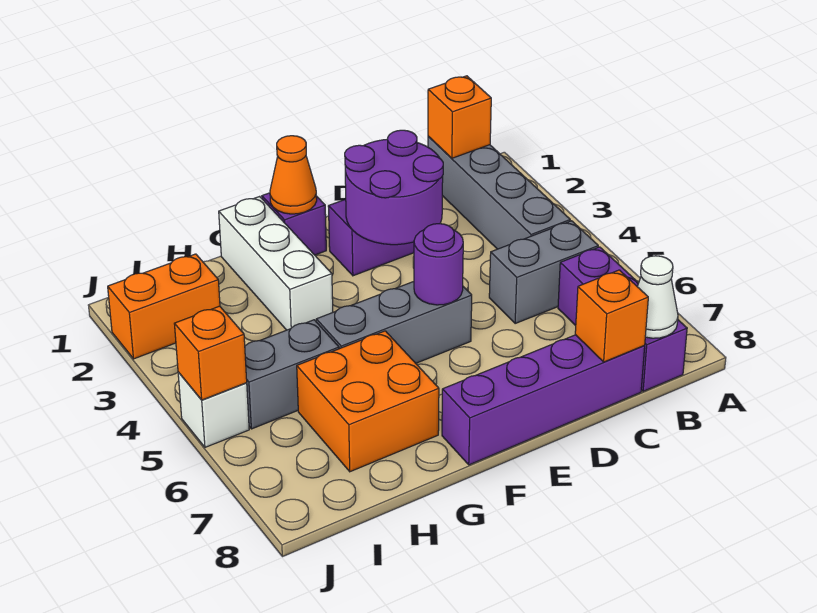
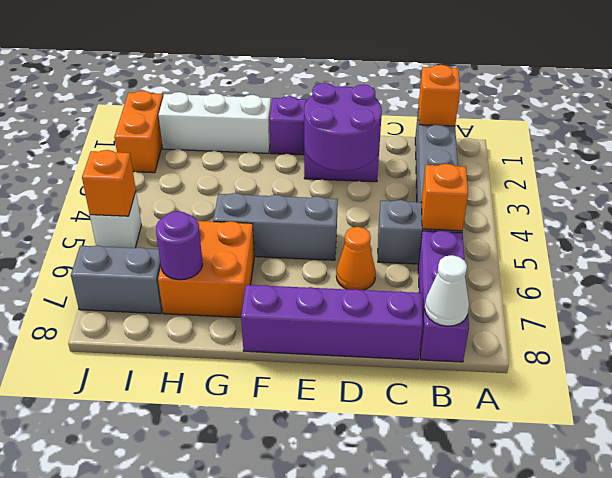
orange 1x1 brick [575,270,648,362] -> orange 1x1 brick moved to [421,164,468,231]
purple 1x1 round brick [414,224,463,305] -> purple 1x1 round brick moved to [156,211,203,280]
orange 1x1 cone [270,136,317,214] -> orange 1x1 cone moved to [336,227,376,290]
white 1x3 brick [219,196,333,330] -> white 1x3 brick turned to [158,92,271,153]
grey 1x2 brick [245,320,339,429] -> grey 1x2 brick moved to [71,245,162,314]
orange 1x2 brick [108,254,220,359] -> orange 1x2 brick turned to [114,91,163,173]

